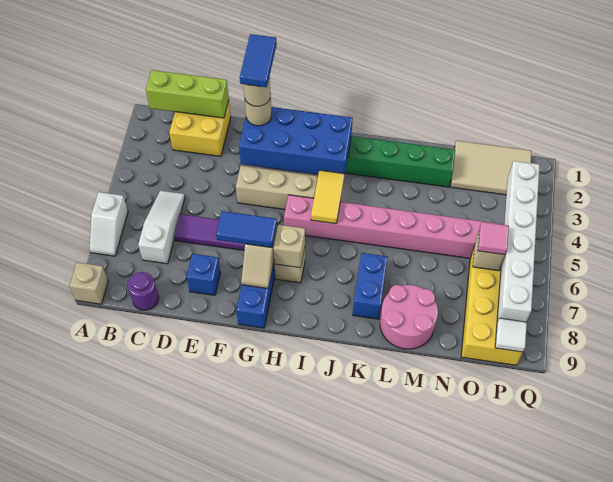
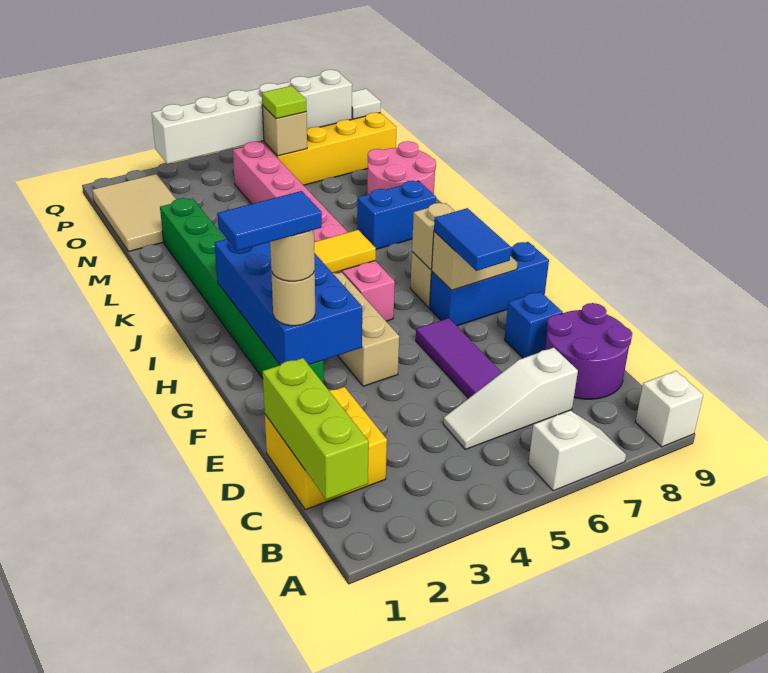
tan 1x1 brick [70,263,108,304] -> white 1x1 brick [636,371,703,447]
purple 1x1 round brick [127,272,159,310] -> purple 2x2 round brick [545,303,632,399]
pink 1x1 tile [478,222,509,255] -> lime 1x1 tile [262,86,307,119]

